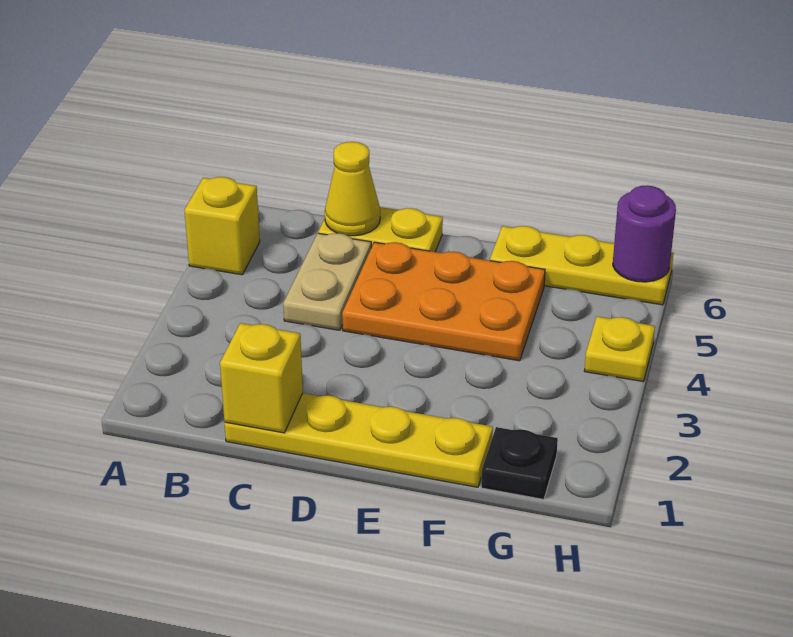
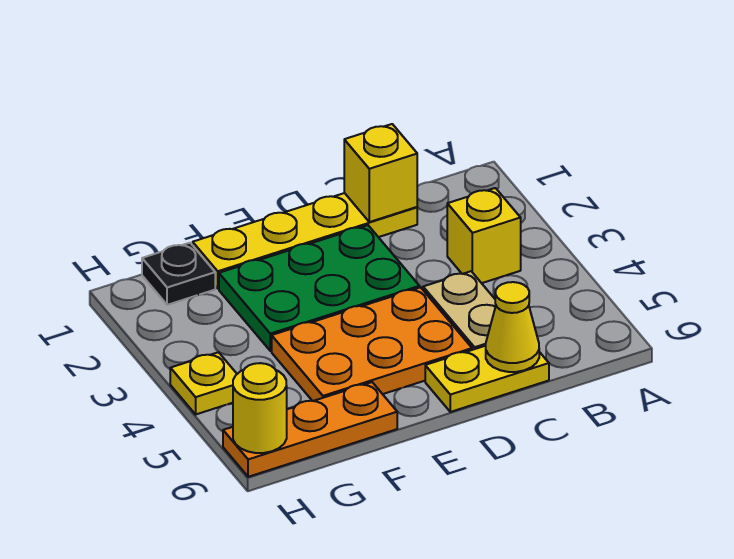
yellow 1x1 brick [185,177,260,275] -> yellow 1x1 brick moved to [447,188,521,283]
none -> green 2x3 plate [219,225,419,351]
yellow 1x3 plate [490,226,674,305] -> orange 1x3 plate [223,382,397,477]
purple 1x1 round brick [613,185,676,282] -> yellow 1x1 round brick [233,363,287,453]

